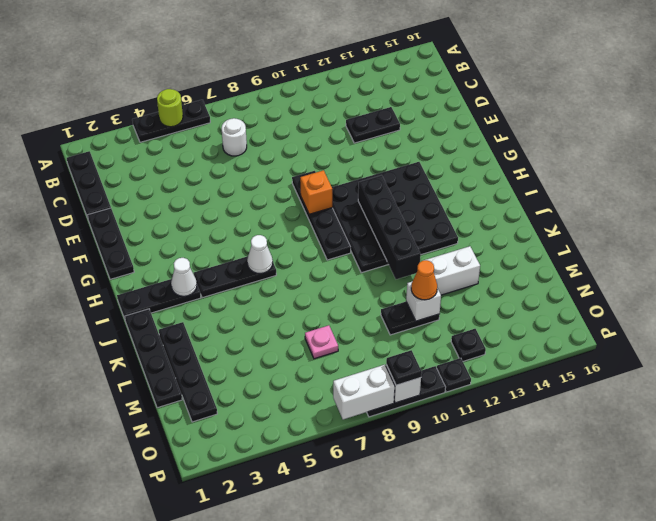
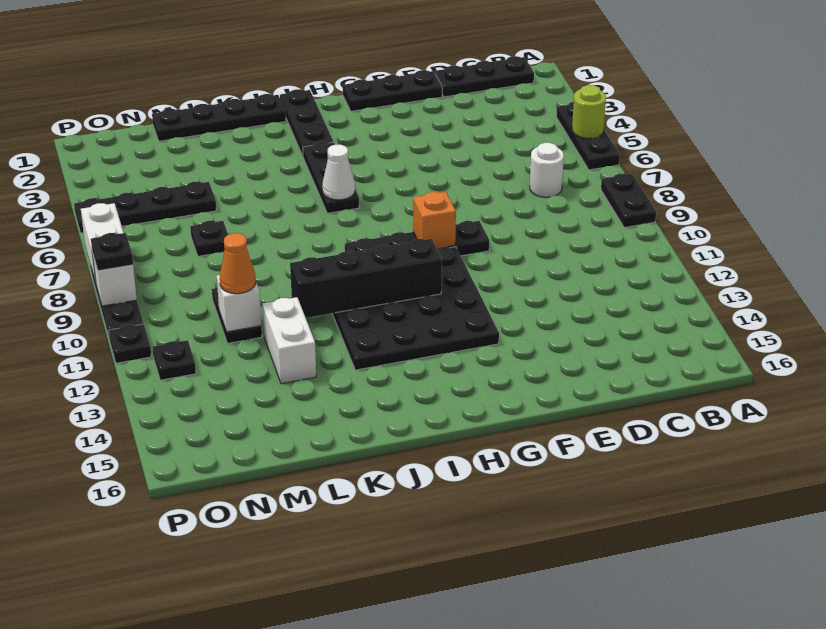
black 1x2 plate [346,107,400,143] -> black 1x2 plate moved to [601,174,656,228]
white 1x1 cone [171,258,197,296] -> none
black 1x4 plate [159,322,217,422] -> black 1x4 plate moved to [74,182,216,233]
pink 1x1 plate [305,325,338,359] -> black 1x1 plate [190,221,228,256]

